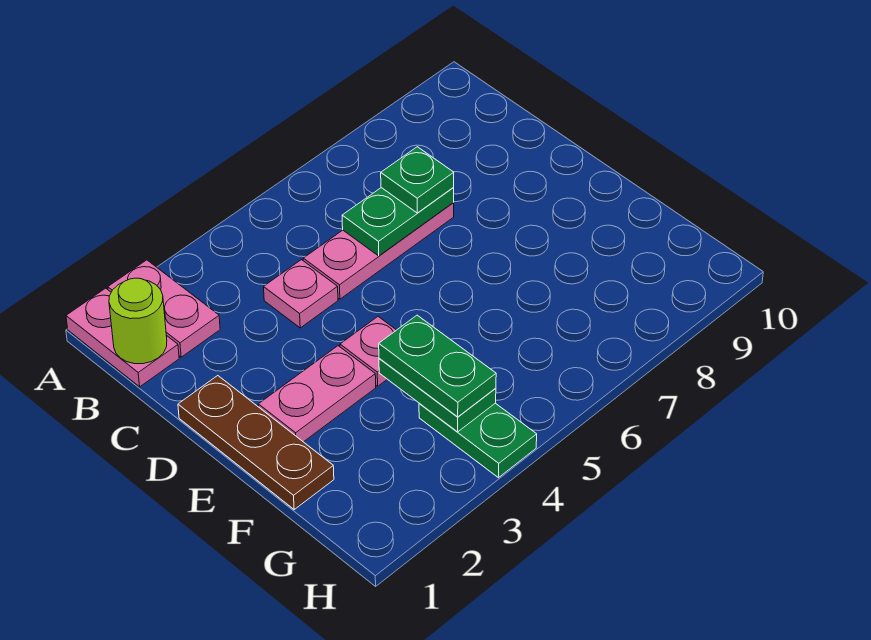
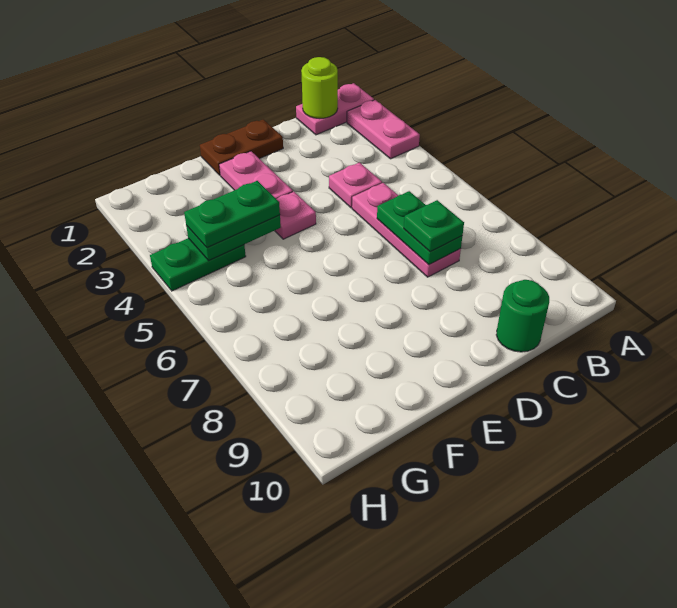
pink 1x2 plate [108,260,220,357] -> pink 1x2 plate turned to [347,100,420,159]
none -> green 1x1 round brick [496,280,549,352]
brown 1x3 plate [178,376,334,509] -> brown 1x2 plate [200,119,283,175]

